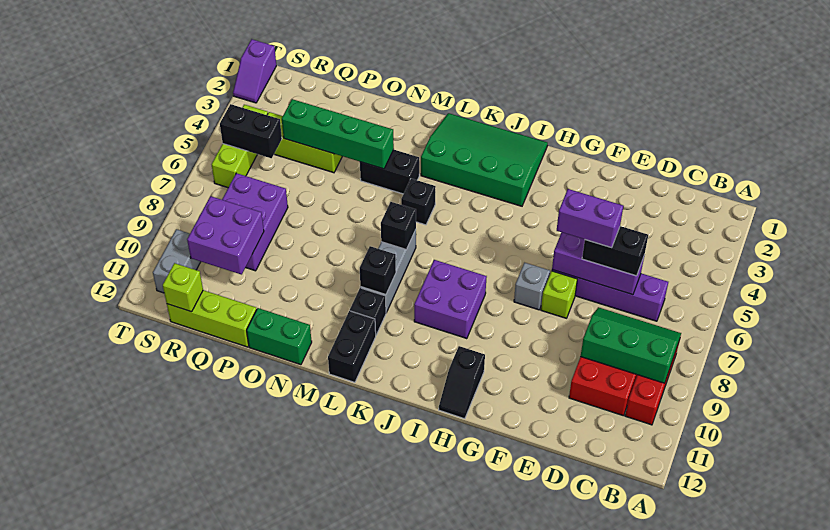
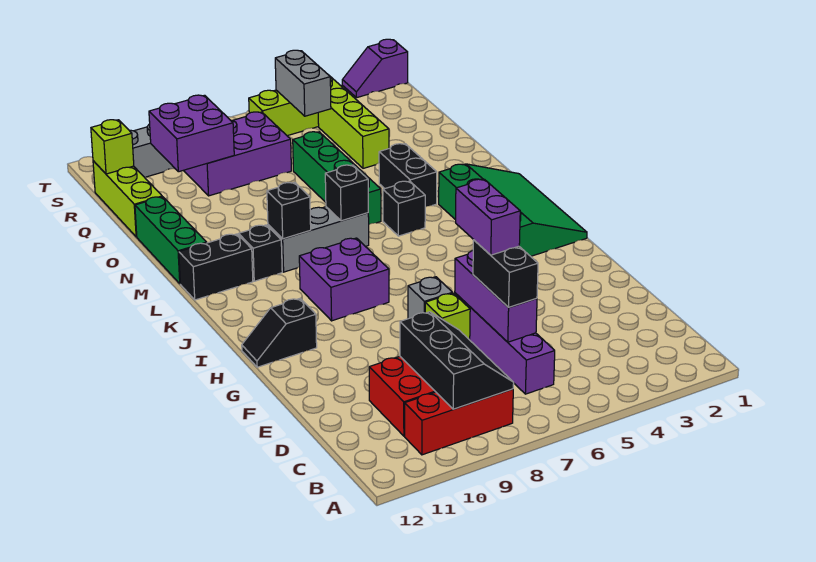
green 2x3 slope [581,307,681,383] -> black 2x3 slope [400,312,514,409]
green 1x4 brick [282,99,394,169] -> green 1x4 brick moved to [293,132,381,224]
green 1x2 brick [247,308,312,365] -> green 1x3 brick [135,197,207,284]
black 1x2 brick [220,104,282,158] -> grey 1x2 brick [275,50,331,116]

